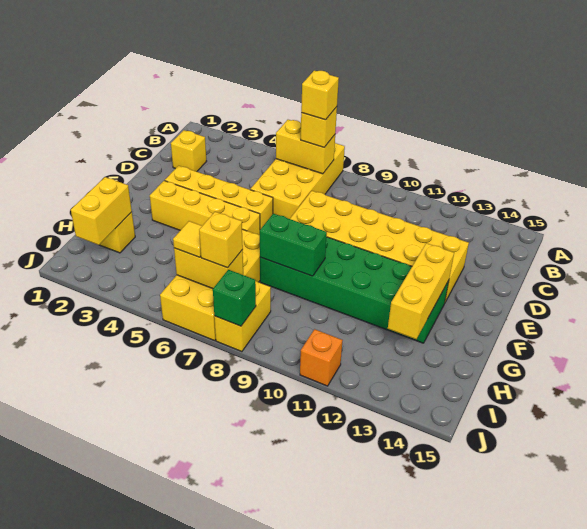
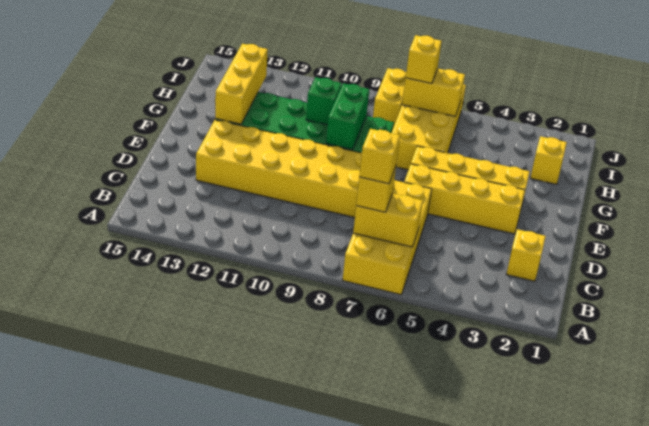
green 1x2 brick [260,214,327,276] -> green 1x2 brick turned to [326,83,369,150]
yellow 1x2 brick [71,177,132,245] -> none
yellow 1x1 tile [173,221,202,257] -> none
green 1x1 brick [213,270,256,326] -> green 1x1 brick moved to [306,77,342,125]
orange 1x1 brick [300,329,343,386] -> none

